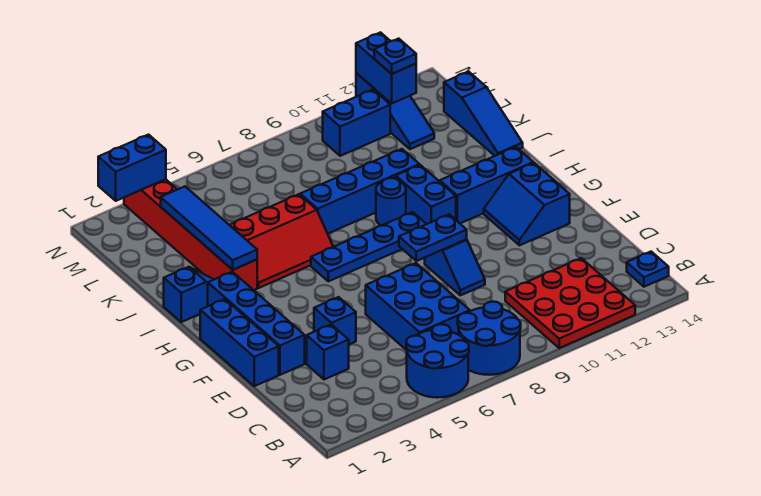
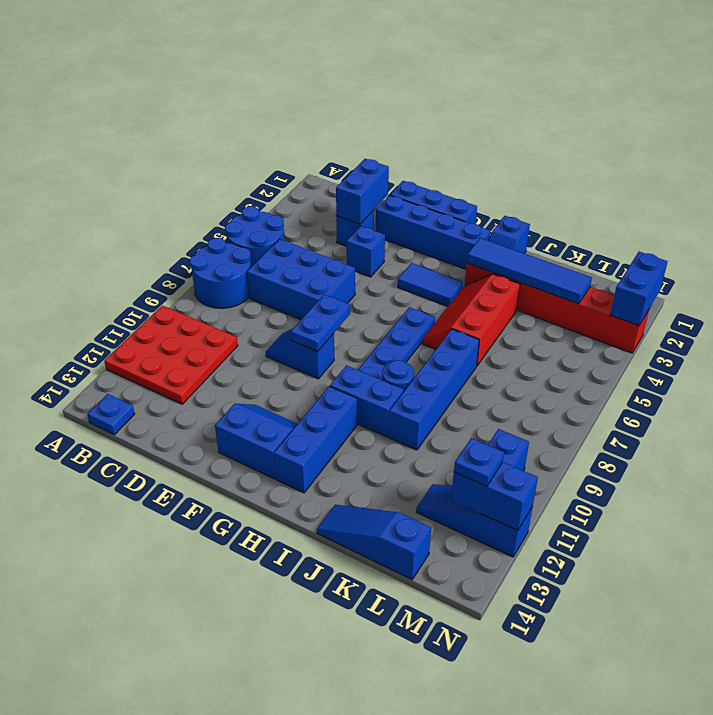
none -> blue 1x2 brick [336,159,389,224]
none -> blue 1x2 tile [398,263,463,306]

